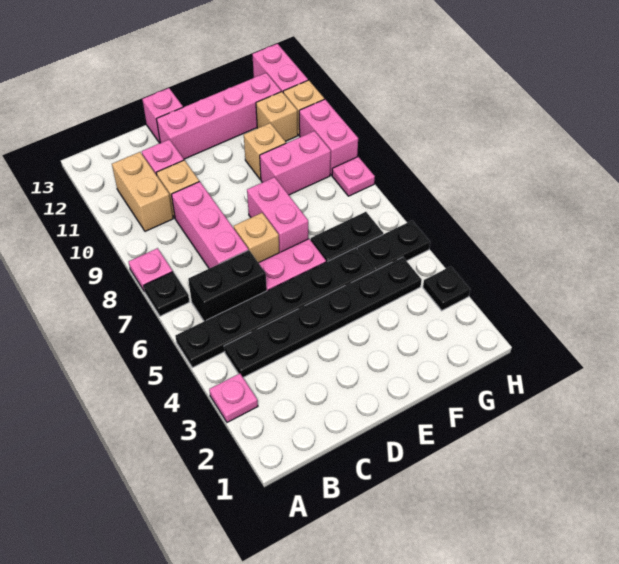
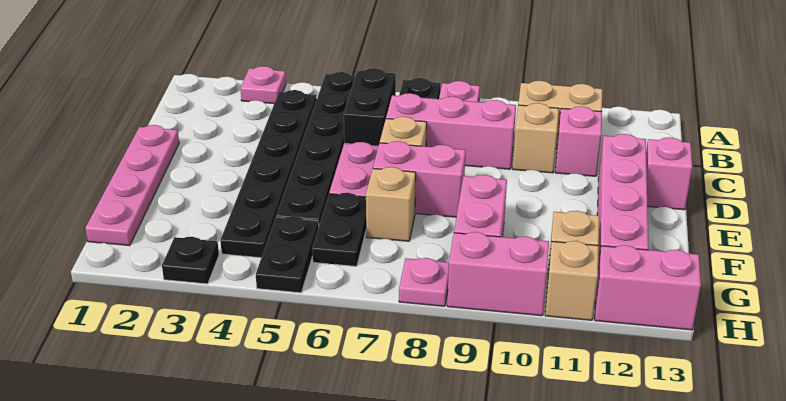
none -> pink 1x4 plate [85,125,179,246]
tan 1x1 brick [244,123,286,180] -> tan 1x1 brick moved to [366,167,416,241]

